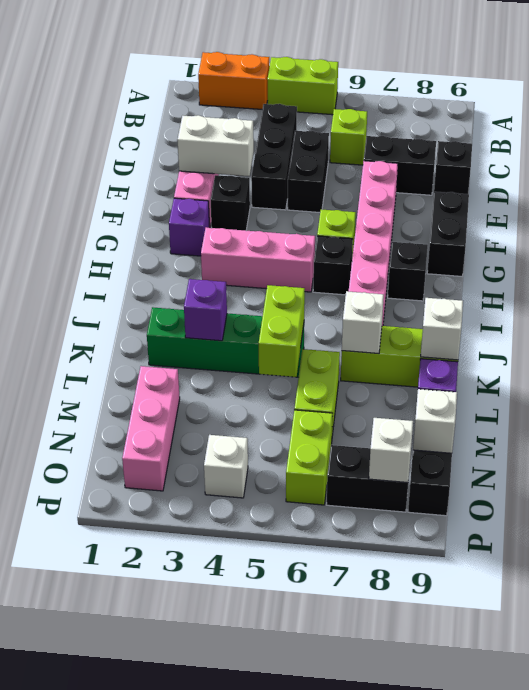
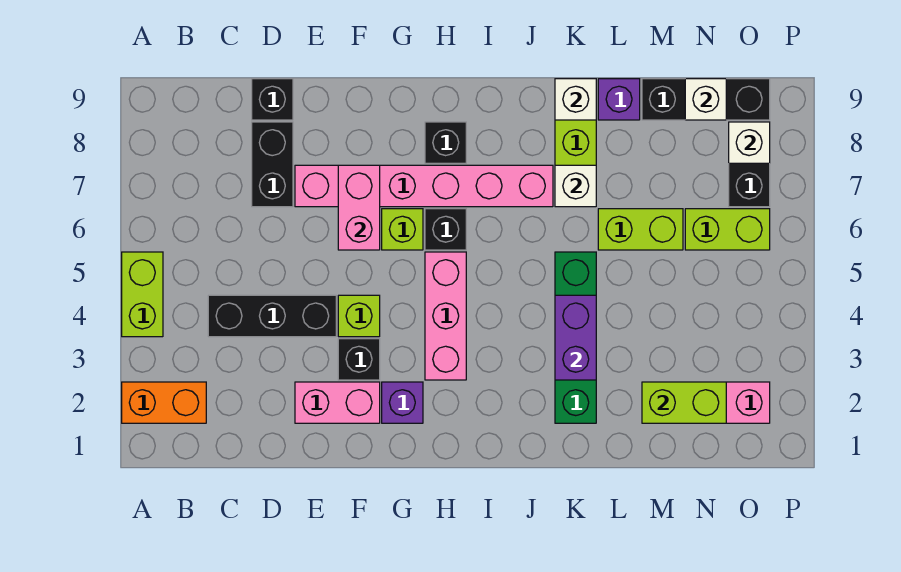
orange 1x2 brick [198,52,270,110] -> orange 1x2 brick turned to [122,382,206,423]
lime 1x1 brick [330,109,367,165] -> lime 1x1 brick moved to [338,295,380,337]
black 1x2 brick [288,131,329,212] -> none
white 1x2 brick [177,115,254,176] -> none
none -> pink 1x2 brick [338,165,380,250]
black 1x2 brick [427,192,469,276] -> none
purple 1x1 brick [184,279,227,341] -> purple 1x2 brick [555,295,596,380]
lime 1x2 brick [259,285,305,377] -> lime 1x2 brick moved to [642,382,726,423]
white 1x1 brick [204,435,248,498] -> none

